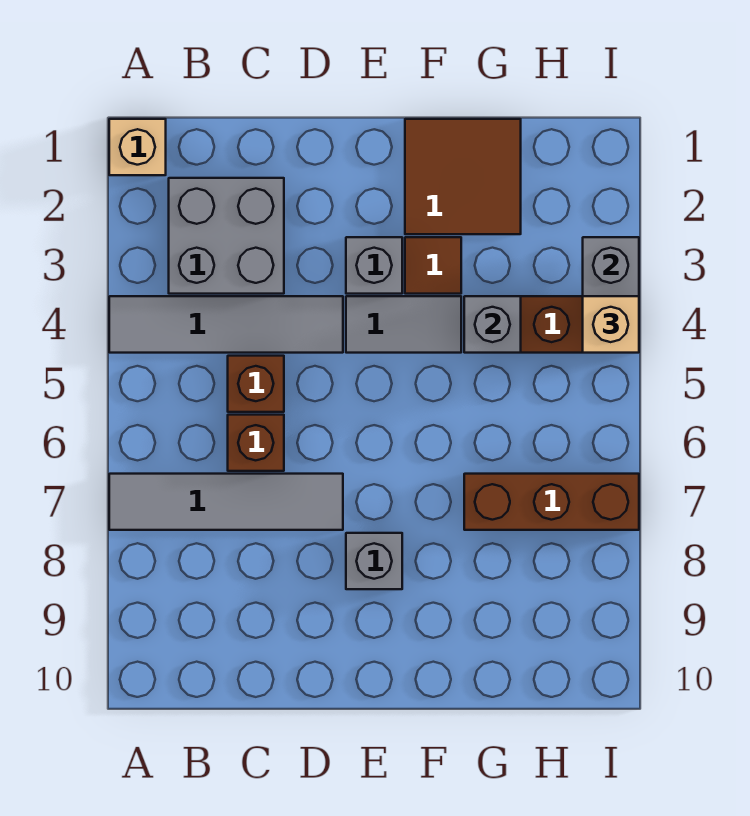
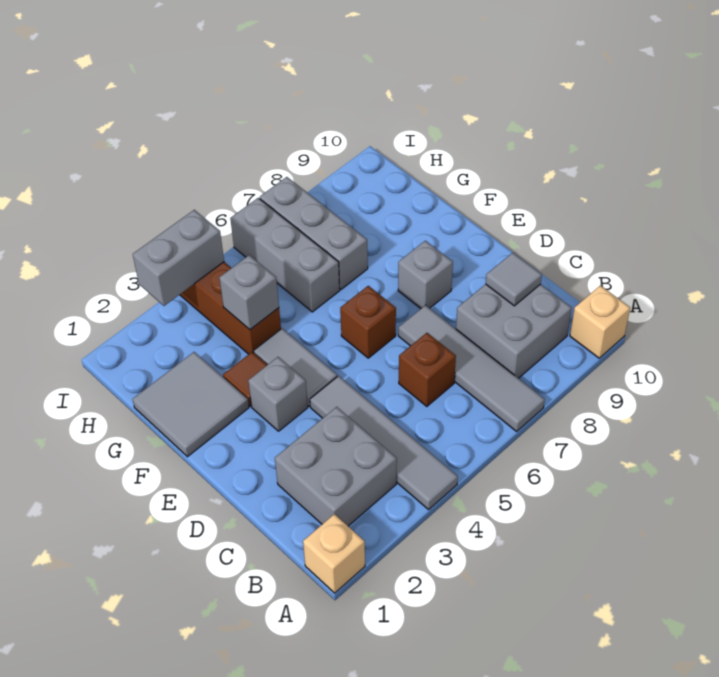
none -> grey 2x2 brick [456,284,572,378]
brown 1x1 brick [228,356,284,412] -> brown 1x1 brick moved to [340,286,396,358]
none -> grey 1x1 tile [486,253,542,306]
brown 2x2 tile [405,119,521,234] -> grey 2x2 tile [133,352,249,457]
none -> grey 1x3 brick [230,198,340,312]
brown 1x3 brick [464,474,639,530] -> grey 1x3 brick [260,177,368,289]
tan 1x1 brick [583,296,639,353] -> tan 1x1 brick moved to [570,286,630,358]

